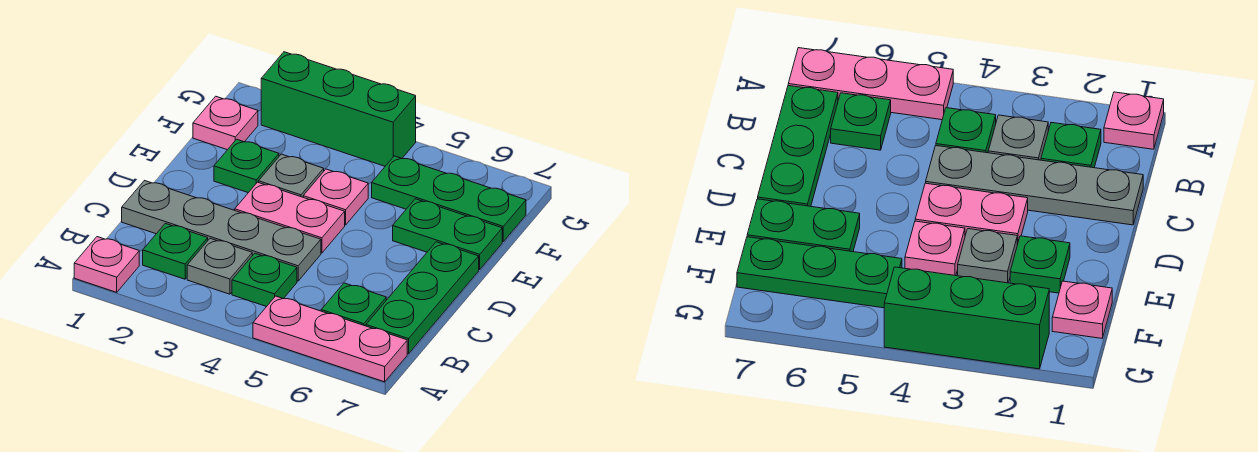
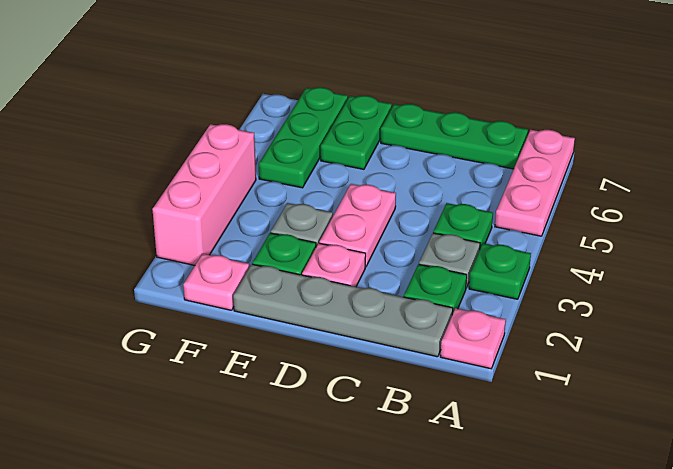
green 1x1 plate [321,283,386,326] -> green 1x1 plate moved to [469,243,531,299]
grey 1x4 plate [122,181,321,281] -> grey 1x4 plate turned to [233,264,453,357]
pink 1x1 plate [303,169,368,225] -> pink 1x1 plate moved to [302,243,366,287]
green 1x3 brick [261,52,416,166] -> pink 1x3 brick [152,124,256,265]

